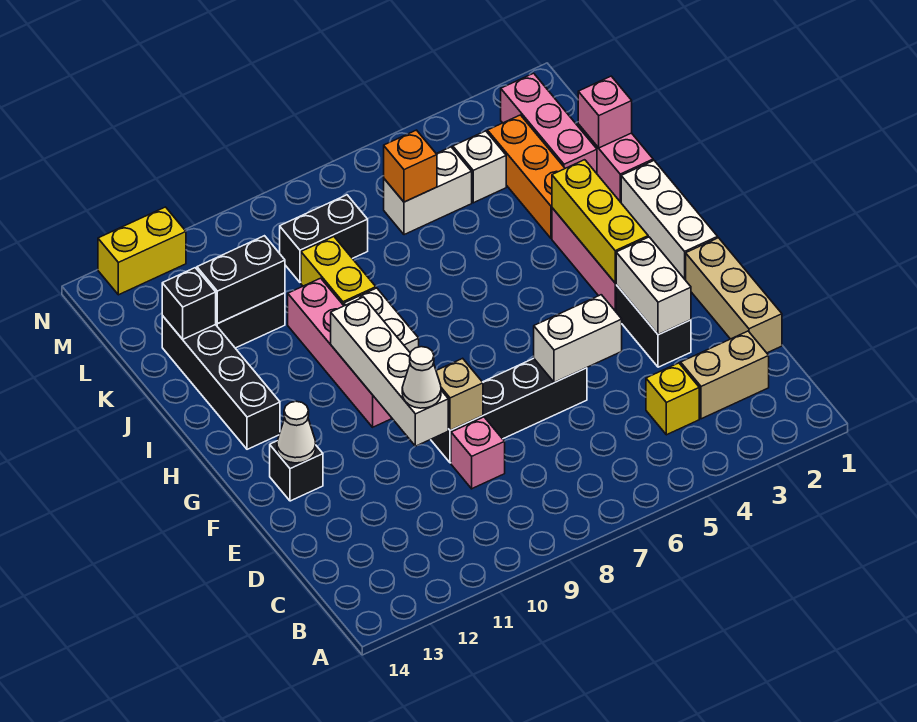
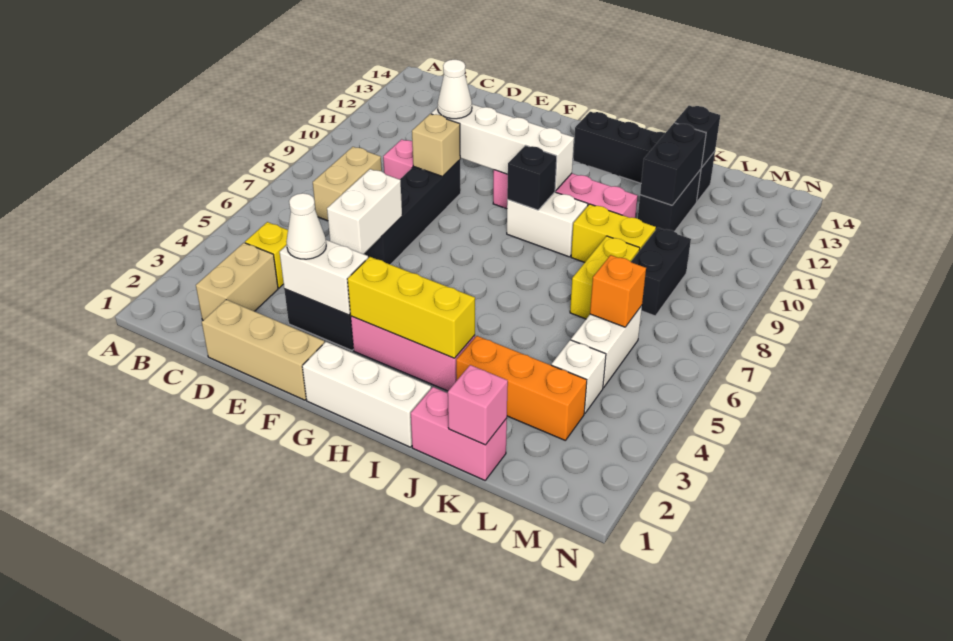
none -> tan 1x2 brick [313,147,382,221]
black 1x1 brick [270,441,323,501] -> black 1x1 brick moved to [507,145,557,210]
white 1x1 cone [277,401,316,463] -> white 1x1 cone moved to [286,193,326,259]
pink 1x3 brick [501,73,597,173] -> none
yellow 1x2 brick [98,207,186,295] -> yellow 1x2 brick moved to [570,236,640,319]

